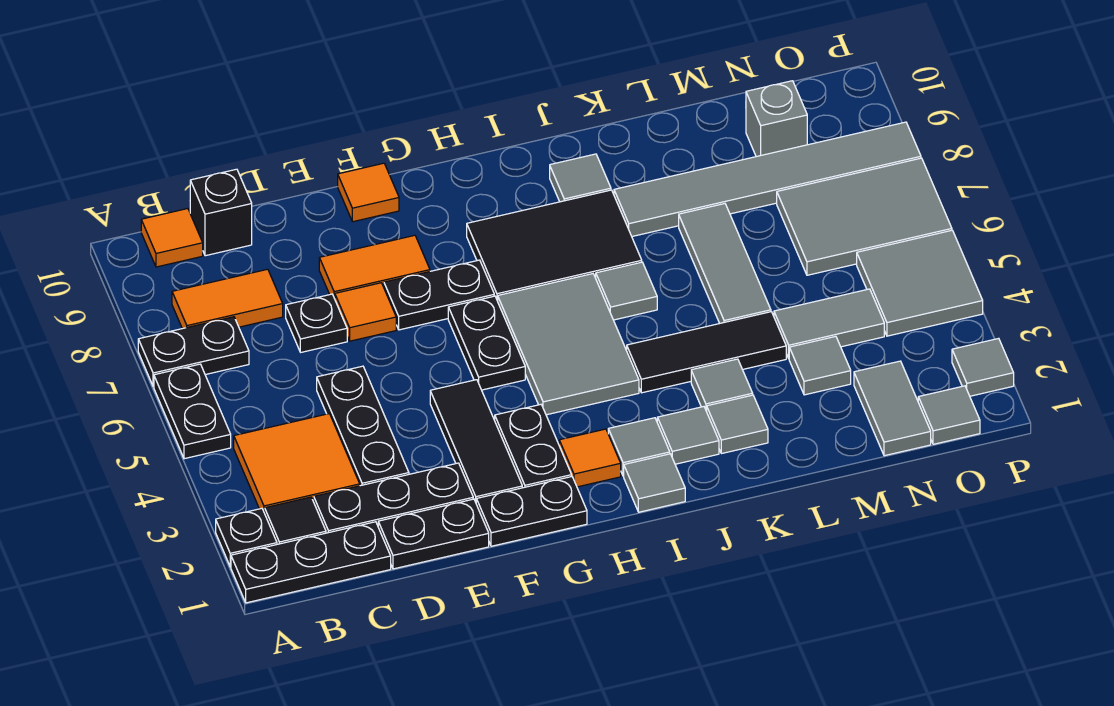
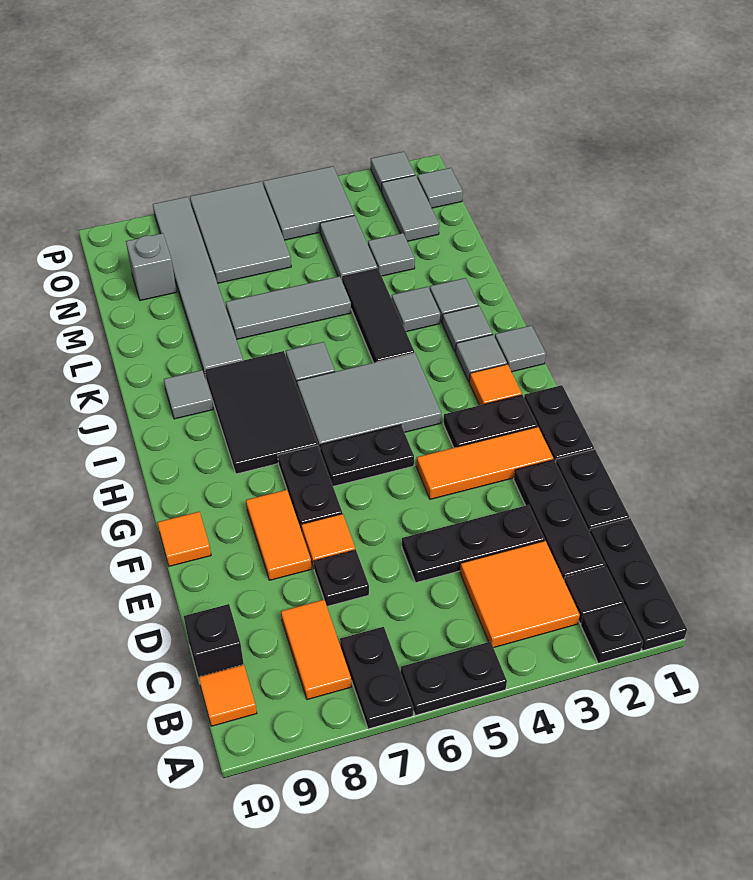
black 1x3 tile [430,380,522,502] -> orange 1x3 tile [416,427,553,499]
grey 1x2 tile [854,361,931,456] -> grey 1x2 tile turned to [382,175,439,241]

